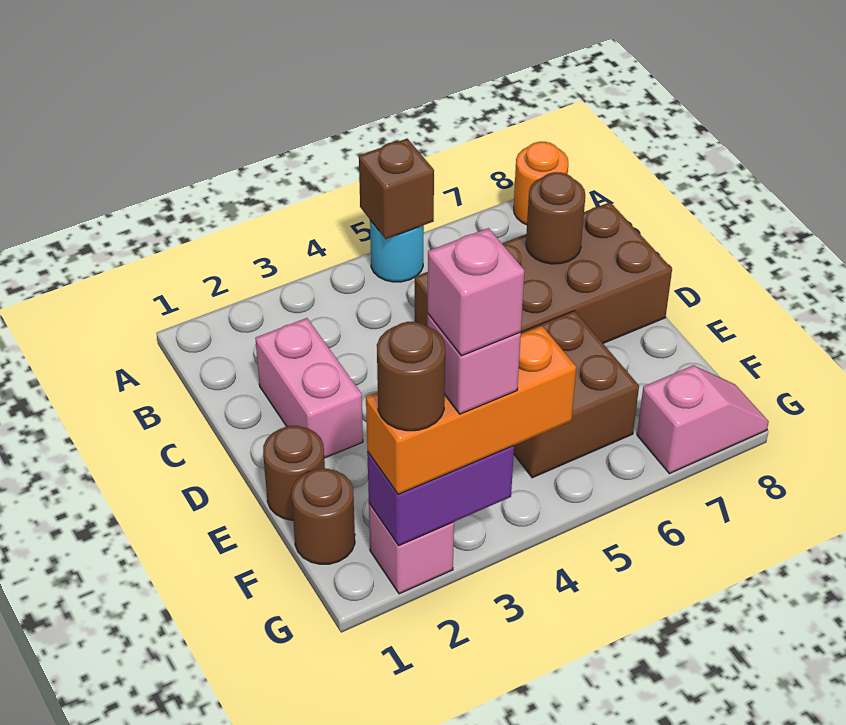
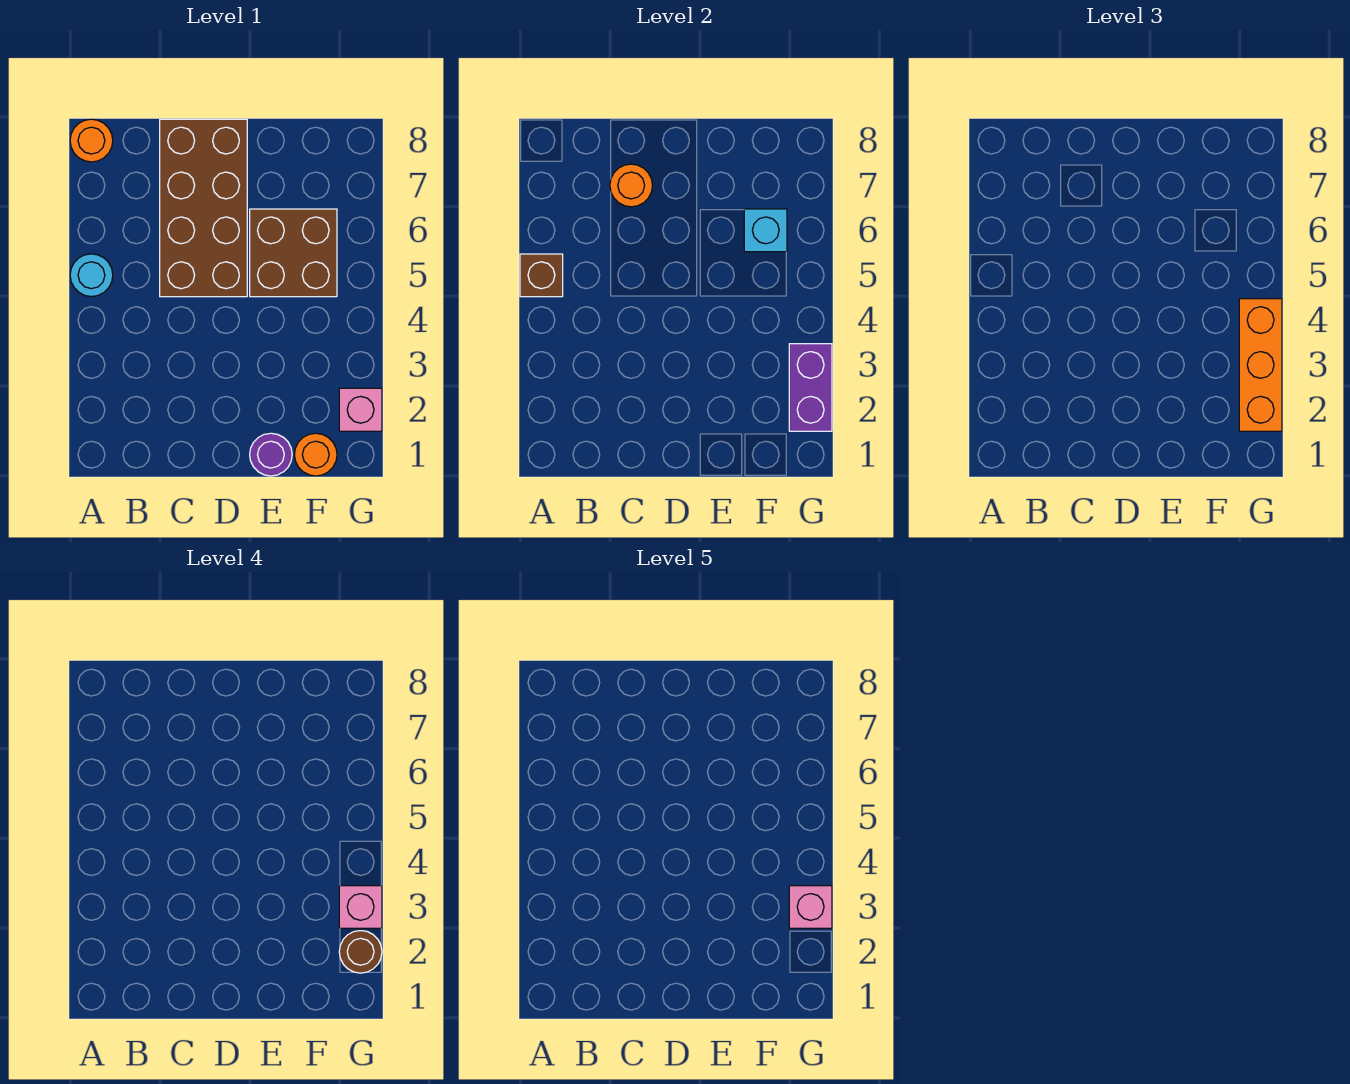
pink 1x2 brick [255,318,363,458] -> none
brown 1x1 round brick [526,172,585,264] -> orange 1x1 round brick [610,164,652,207]
brown 1x1 round brick [263,426,325,520] -> purple 1x1 round brick [250,433,292,476]
brown 1x1 round brick [292,469,355,564] -> orange 1x1 round brick [294,433,337,476]
none -> cyan 1x1 brick [744,209,787,252]
pink 1x2 slope [637,365,769,474] -> none

